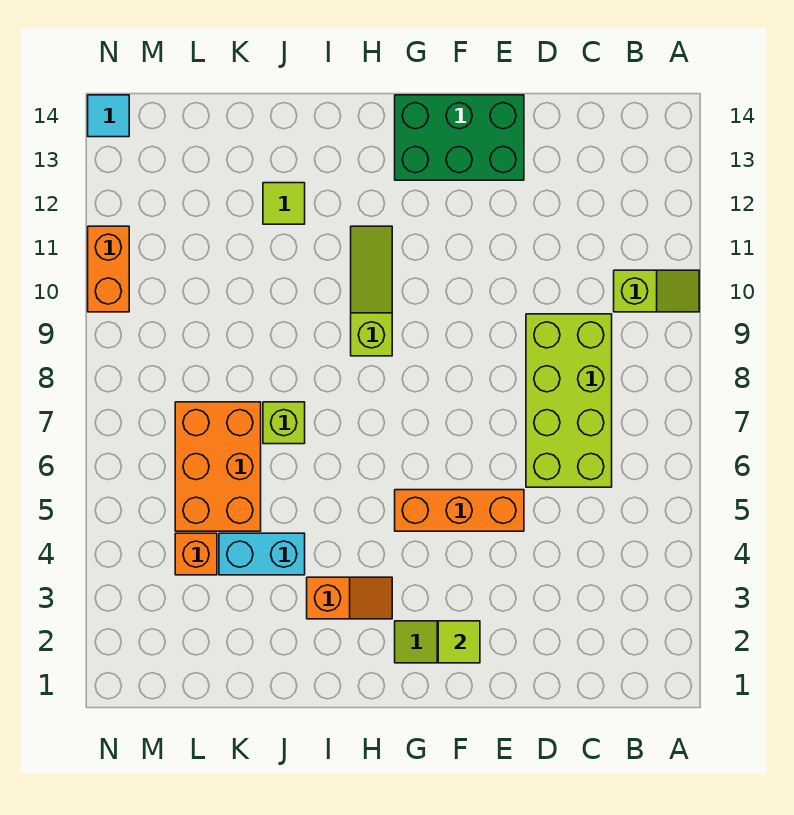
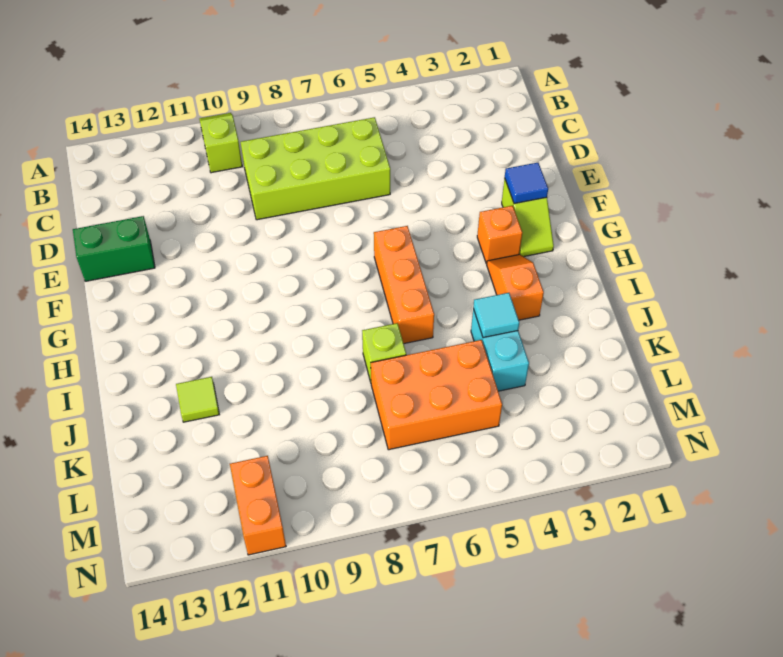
orange 1x3 brick [395,490,524,531] -> orange 1x3 brick moved to [374,226,434,344]
green 2x3 brick [395,95,524,180] -> green 1x2 brick [73,216,155,281]
lime 1x1 tile [438,621,480,663] -> blue 1x1 tile [505,163,548,204]
lime 1x3 slope [351,226,392,356] -> none
orange 1x1 brick [175,533,217,575] -> orange 1x1 brick moved to [477,206,522,264]
orange 1x2 brick [88,226,129,312] -> orange 1x2 brick turned to [230,456,286,555]
cyan 1x1 tile [88,95,129,137] -> cyan 1x1 tile moved to [473,293,519,338]

